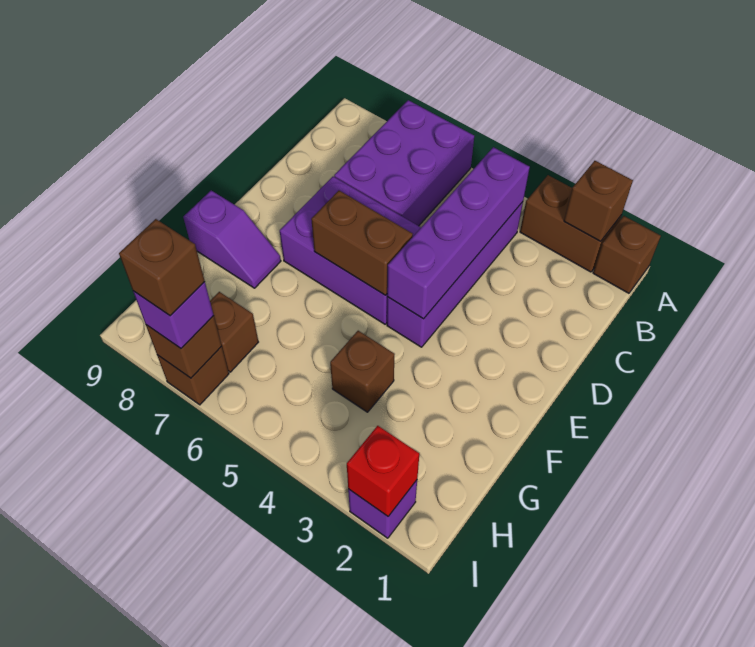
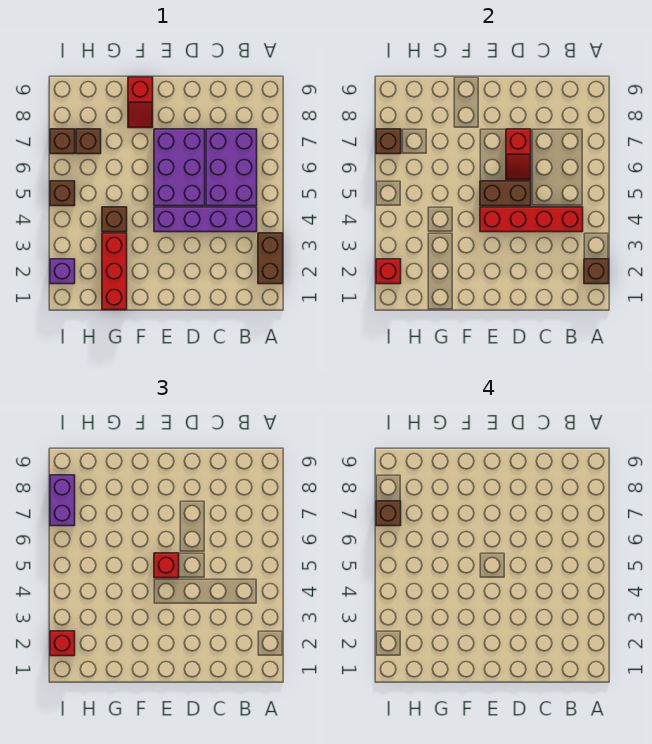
brown 1x1 brick [593,216,661,293] -> brown 1x1 brick moved to [50,181,75,206]
purple 2x3 brick [334,100,474,226] -> purple 2x3 brick turned to [206,129,257,206]
purple 1x4 brick [387,147,530,319] -> red 1x4 brick [480,207,583,232]
none -> red 1x2 slope [506,129,531,180]
brown 1x2 brick [311,191,413,295] -> brown 1x2 brick turned to [480,181,531,206]
none -> red 1x1 brick [154,553,179,578]
purple 1x2 slope [183,191,281,288] -> red 1x2 slope [128,77,153,128]
none -> red 1x3 brick [102,233,127,310]
none -> red 1x1 brick [50,631,75,656]
purple 1x1 brick [133,282,214,348] -> purple 1x2 brick [50,475,75,526]

